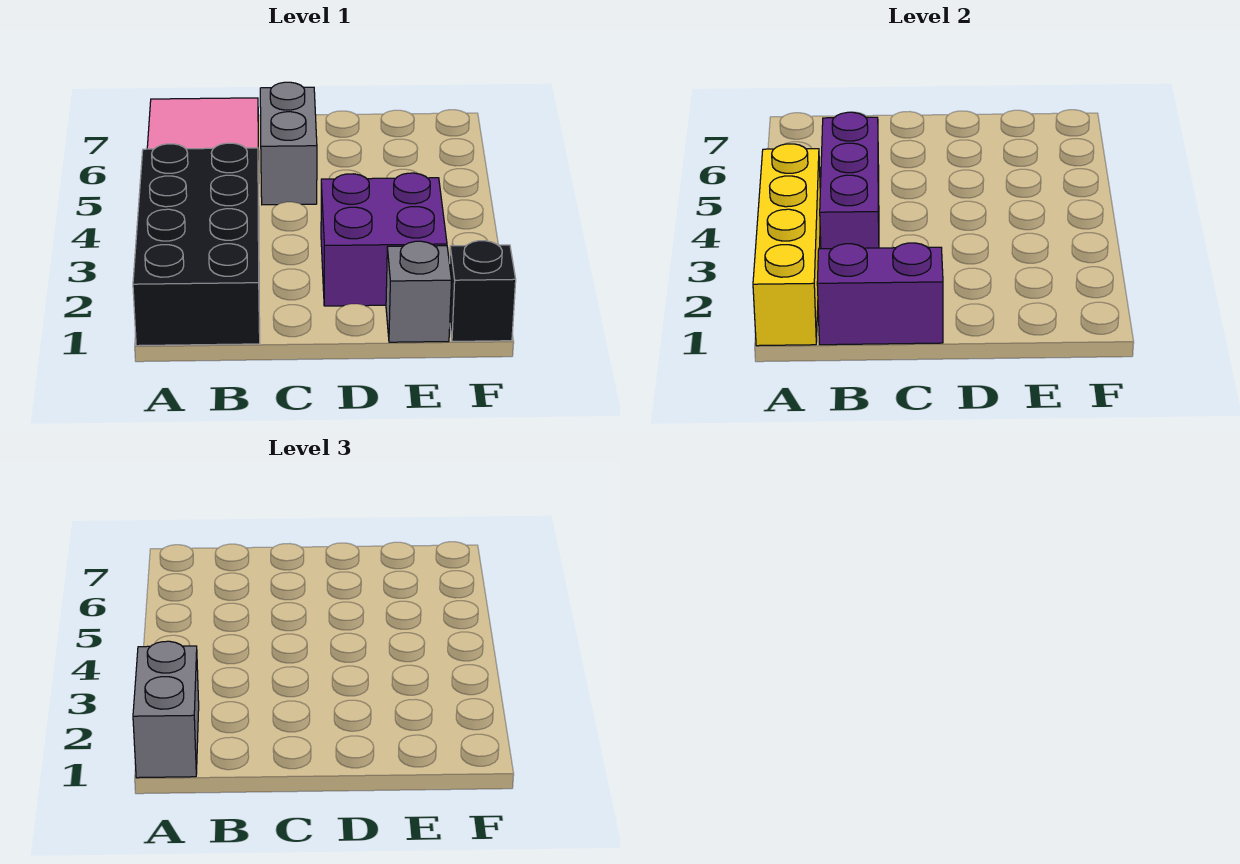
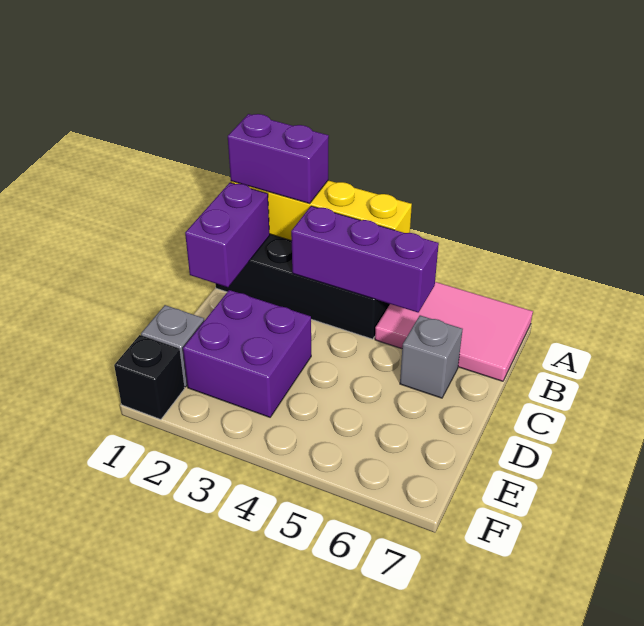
grey 1x2 brick [133,641,199,778] -> purple 1x2 brick [228,114,329,203]
grey 1x2 brick [260,82,317,205] -> grey 1x1 brick [400,315,463,398]

